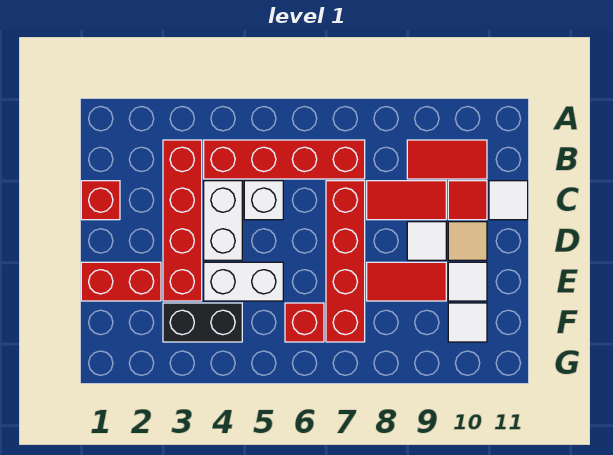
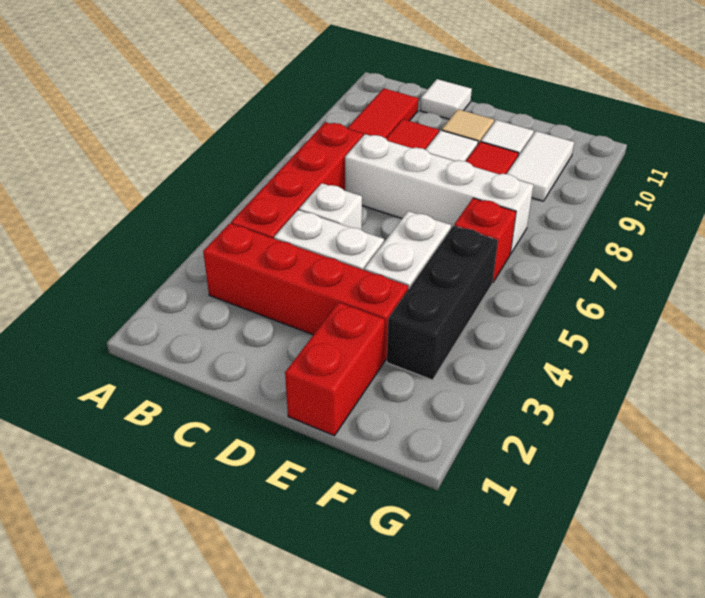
red 1x1 brick [81,181,120,220] -> none
red 1x4 brick [326,181,365,342] -> white 1x4 brick [345,134,533,254]
red 1x1 tile [448,181,487,220] -> none
black 1x2 brick [163,303,242,342] -> black 1x3 brick [387,226,498,380]
white 1x1 tile [448,303,487,342] -> white 1x2 tile [507,131,574,201]

